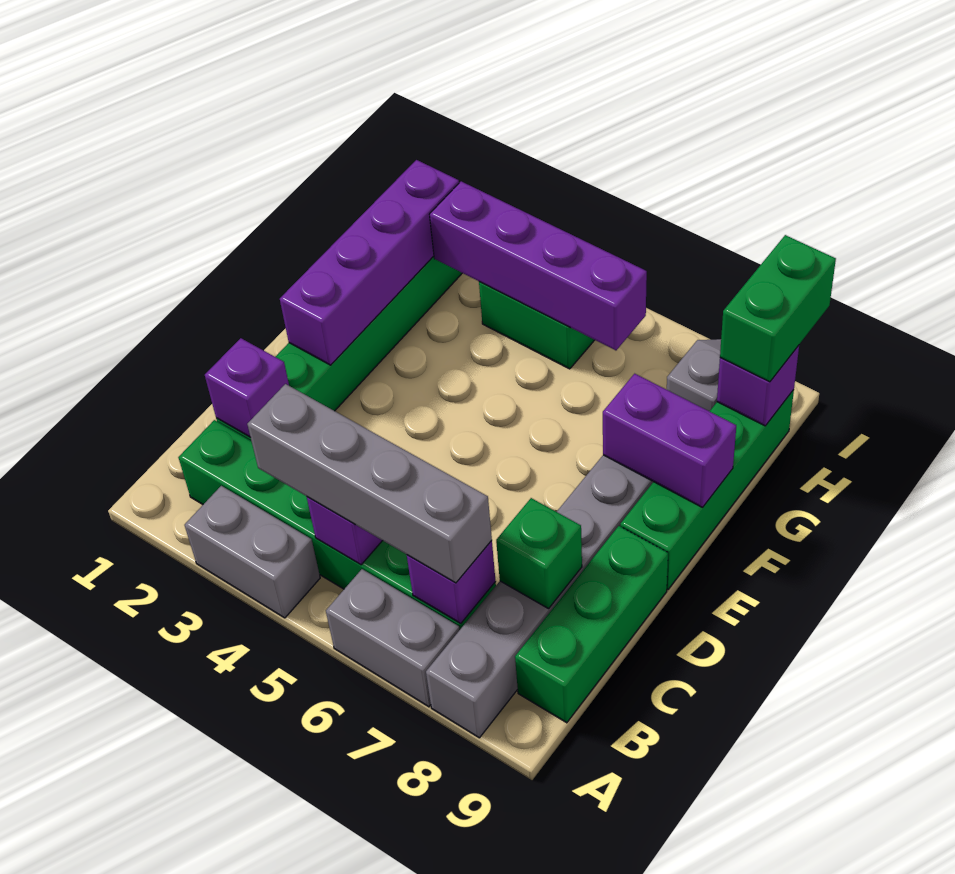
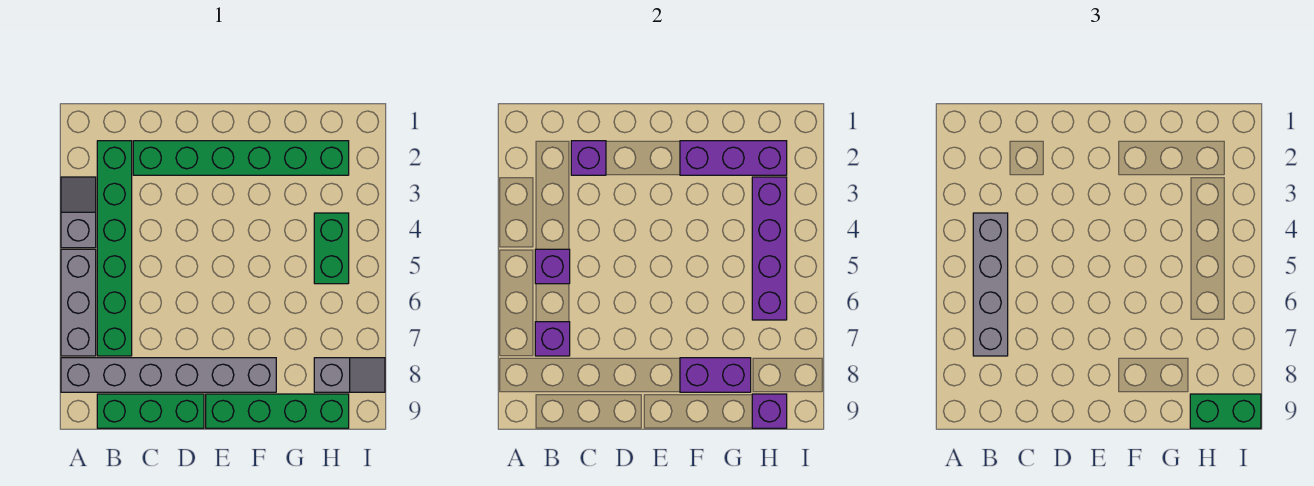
grey 1x2 brick [185,486,320,618] -> grey 1x2 slope [61,177,96,248]
grey 1x2 brick [326,569,459,707] -> grey 1x3 brick [61,249,96,356]
green 1x1 brick [496,498,582,609] -> none
purple 1x4 brick [280,160,459,365] -> purple 1x3 brick [680,141,787,175]
purple 1x2 brick [603,374,736,507] -> purple 1x2 brick turned to [680,358,751,392]

